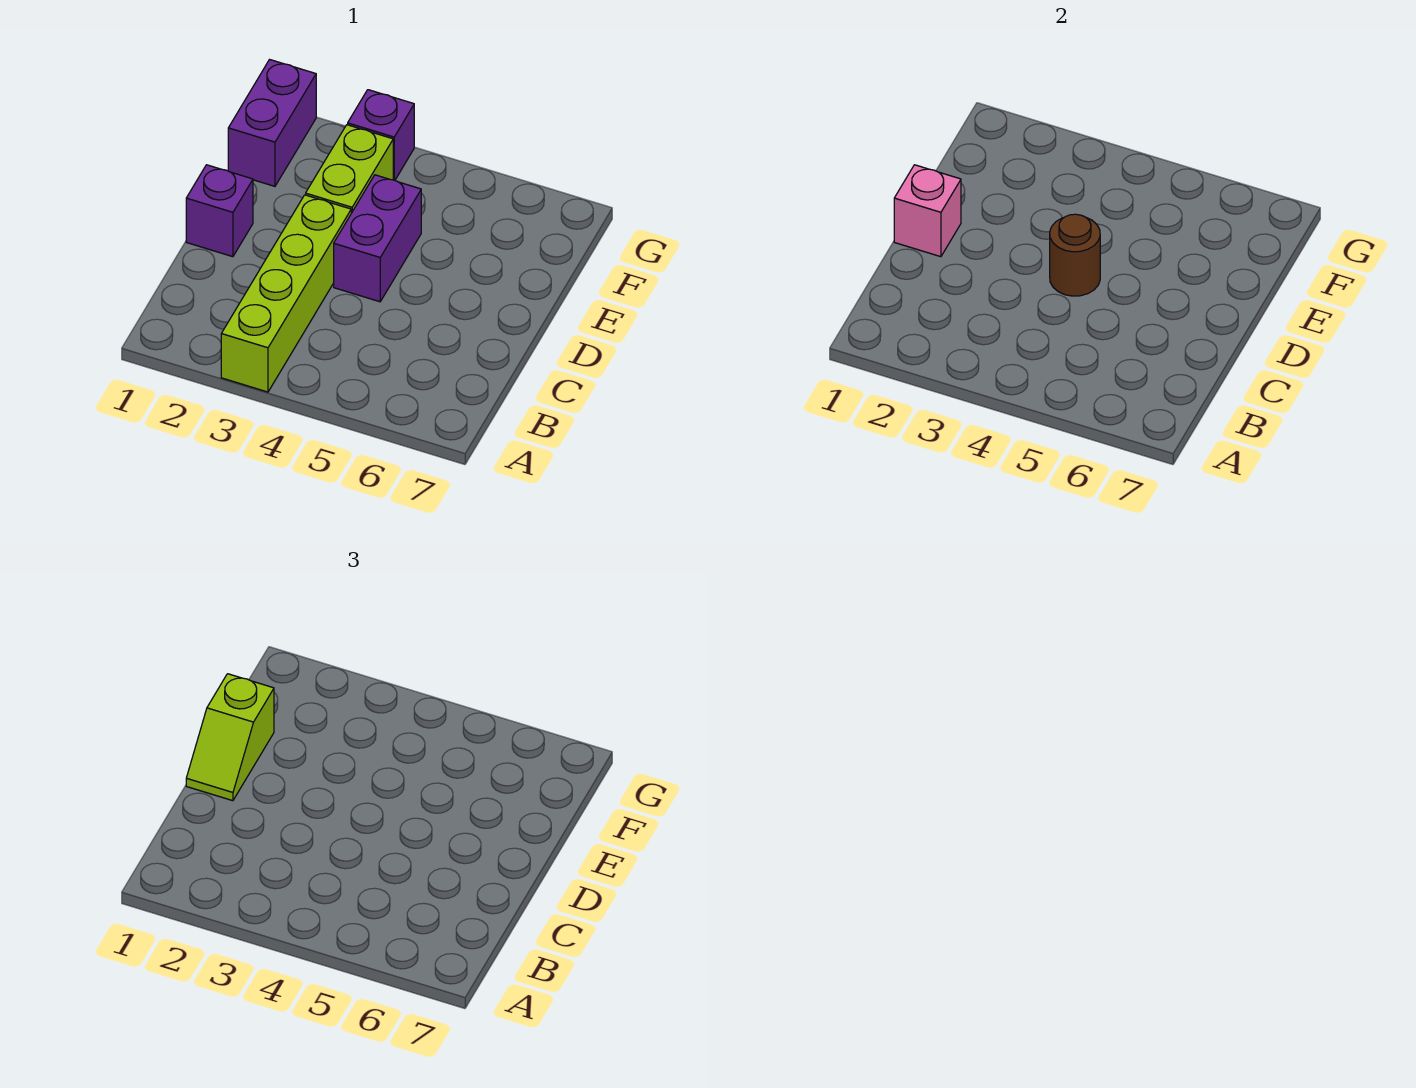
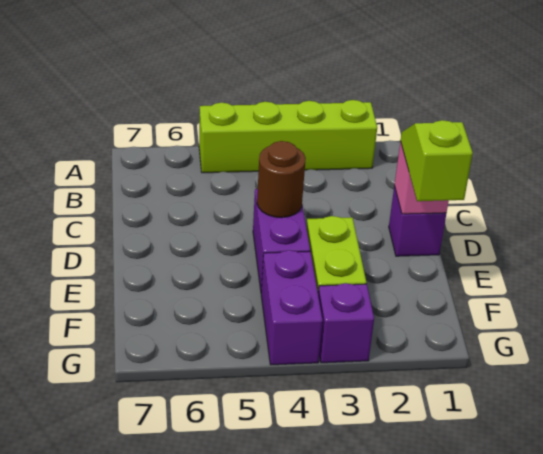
lime 1x4 brick [221,195,351,392] -> lime 1x4 brick turned to [199,100,377,173]
purple 1x2 brick [228,60,316,186] -> purple 1x2 brick moved to [261,250,323,365]

